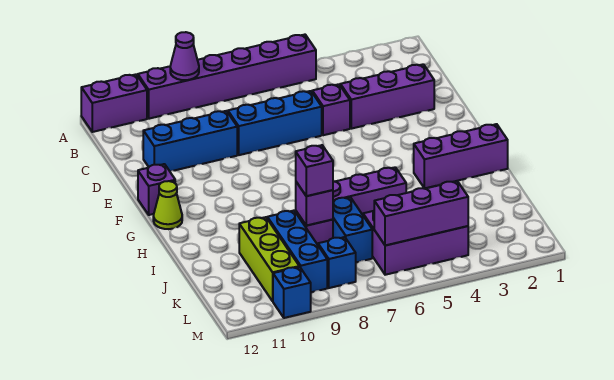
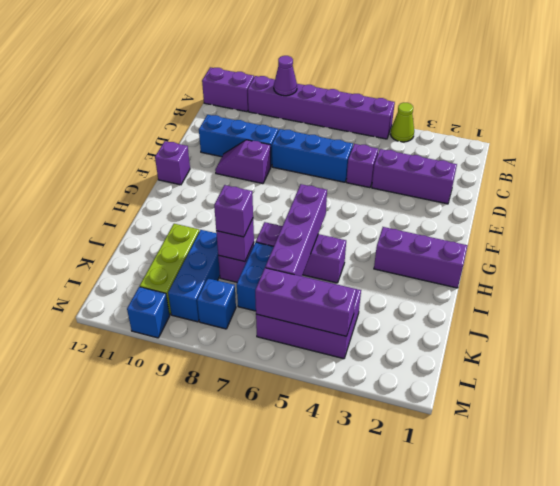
none -> purple 1x2 slope [215,140,271,184]
lime 1x1 cone [153,181,182,229] -> lime 1x1 cone moved to [391,103,414,142]
none -> purple 1x4 brick [265,184,327,276]

